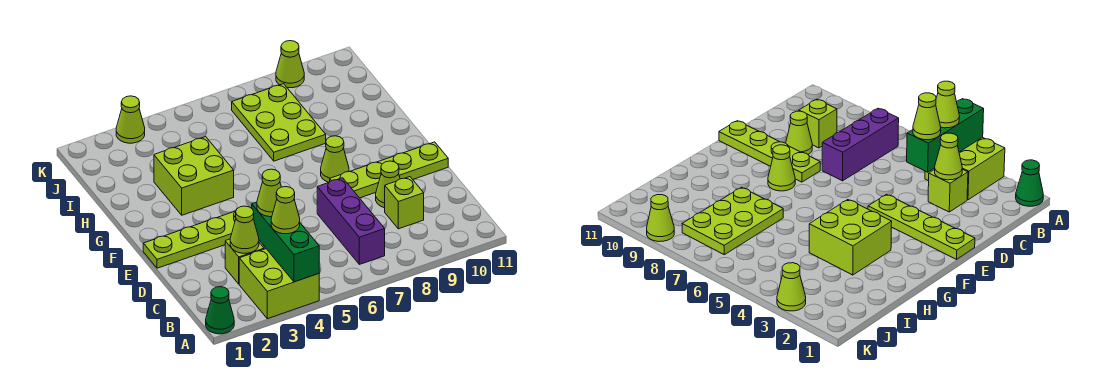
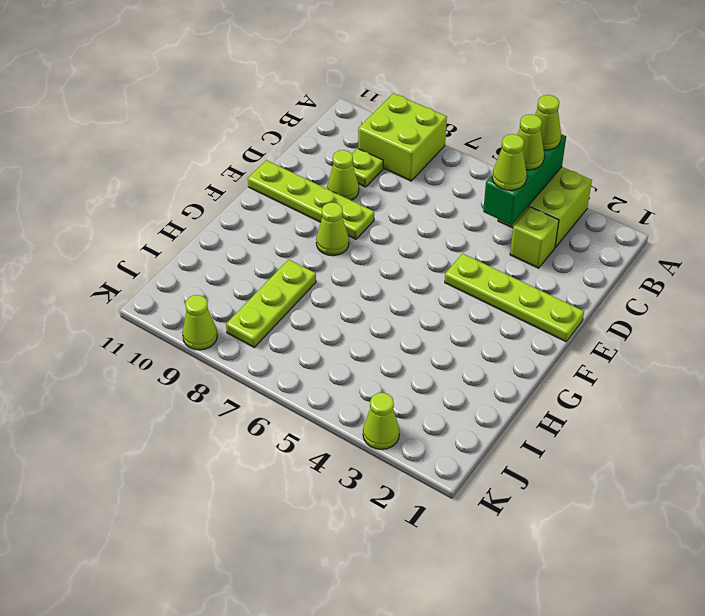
green 1x1 cone [206,287,234,334] -> none
purple 1x3 brick [317,178,385,265] -> none
lime 1x1 cone [230,206,259,253] -> lime 1x1 cone moved to [535,95,561,150]
lime 1x1 brick [385,177,424,229] -> lime 1x1 plate [352,149,383,187]
lime 2x2 brick [154,137,234,215] -> lime 2x2 brick moved to [358,93,447,181]
lime 2x3 plate [232,84,326,161] -> lime 1x3 plate [226,260,316,347]

